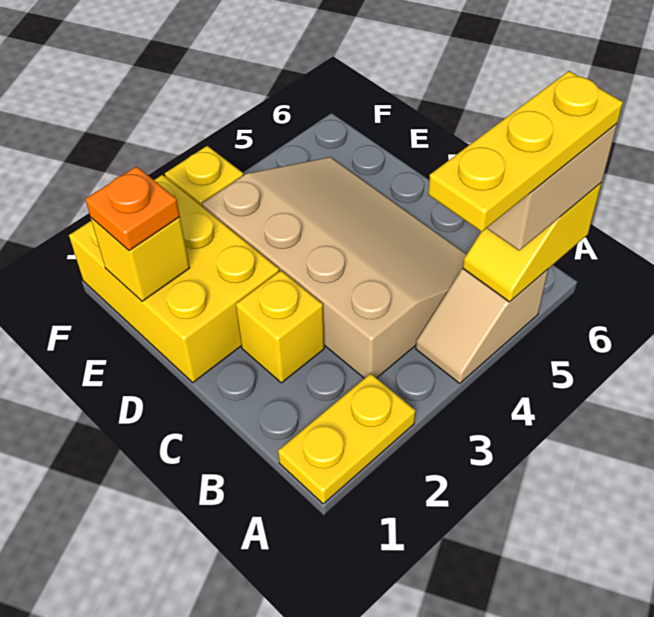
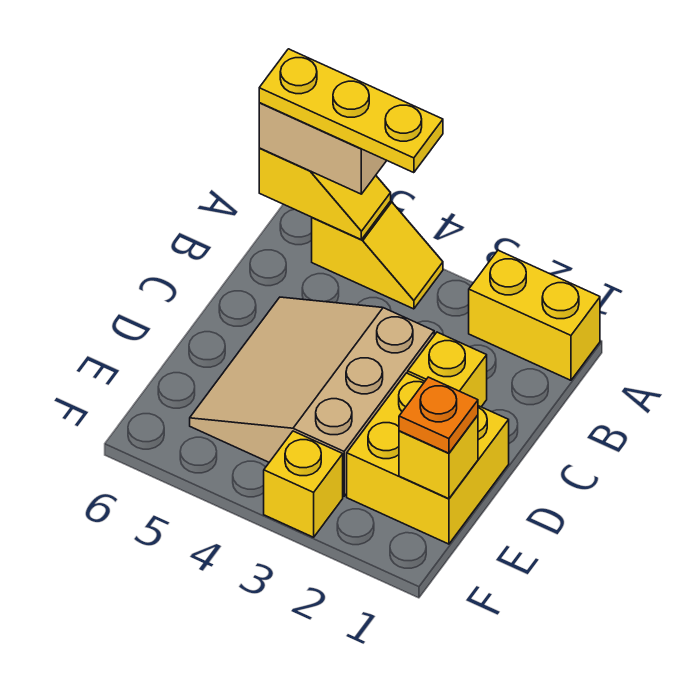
yellow 1x2 plate [278,373,415,504] -> yellow 1x2 brick [469,250,600,380]
tan 1x2 slope [416,269,548,383] -> yellow 1x2 slope [312,201,443,309]
tan 3x4 slope [202,157,467,378] -> tan 3x3 slope [190,297,434,496]
yellow 2x3 brick [69,175,279,383] -> yellow 2x2 brick [347,373,509,544]

